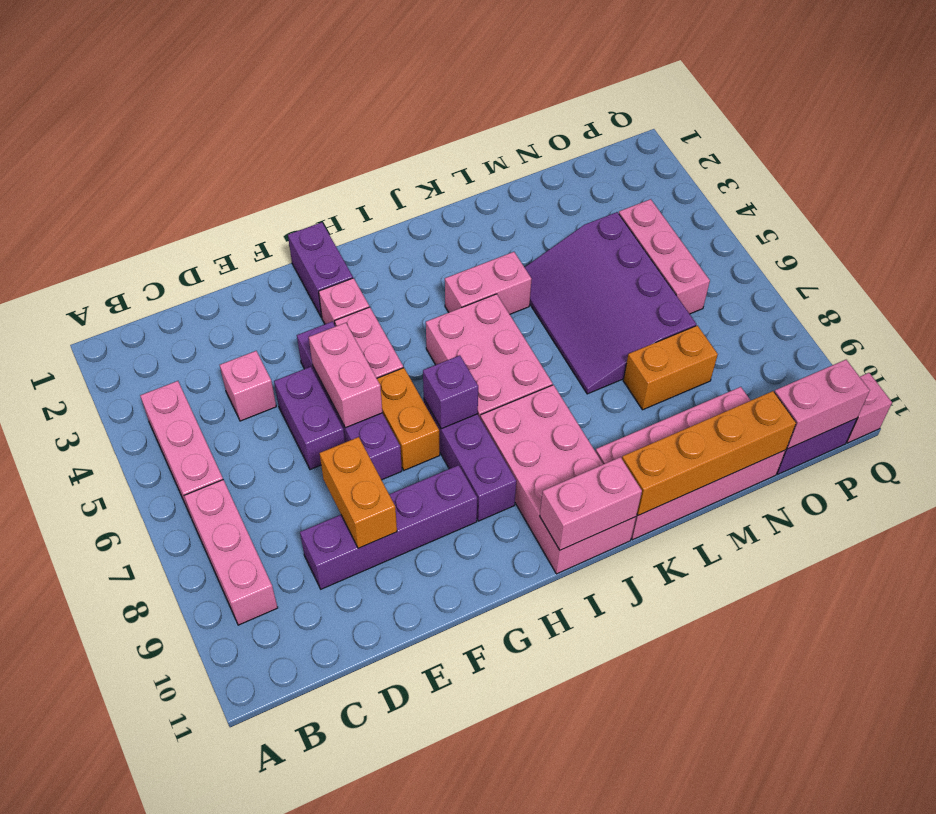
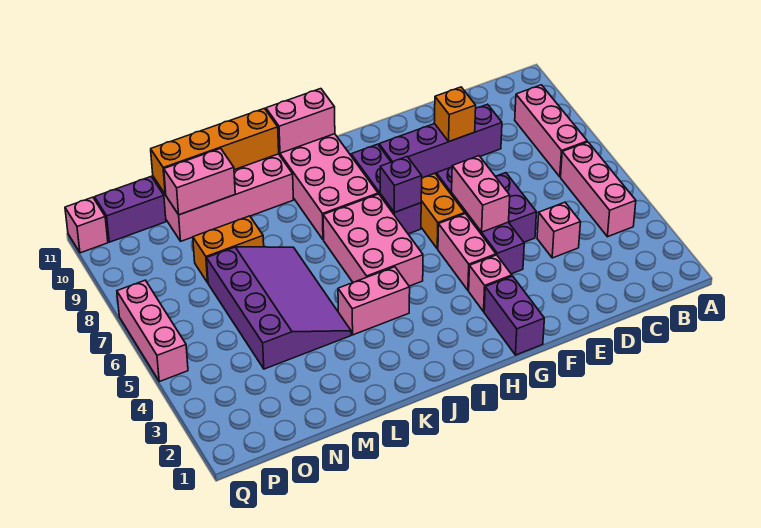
orange 1x2 brick [320,437,397,548] -> orange 1x1 brick [434,87,476,141]
pink 1x3 brick [619,199,710,314] -> pink 1x3 brick moved to [117,280,188,382]
pink 1x2 brick [774,360,870,449] -> pink 1x2 brick moved to [164,148,235,215]

